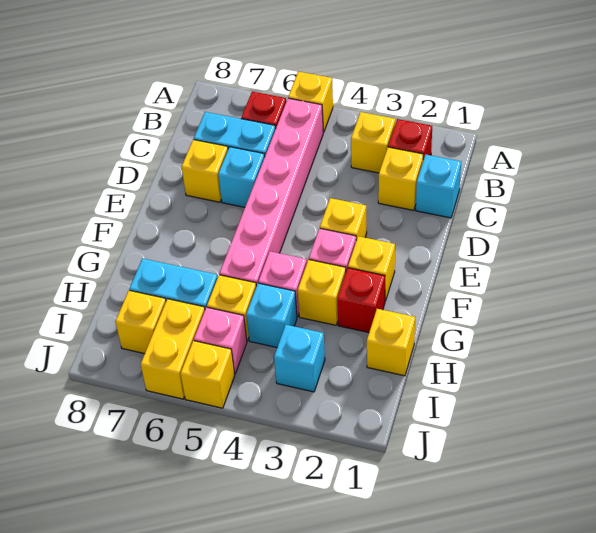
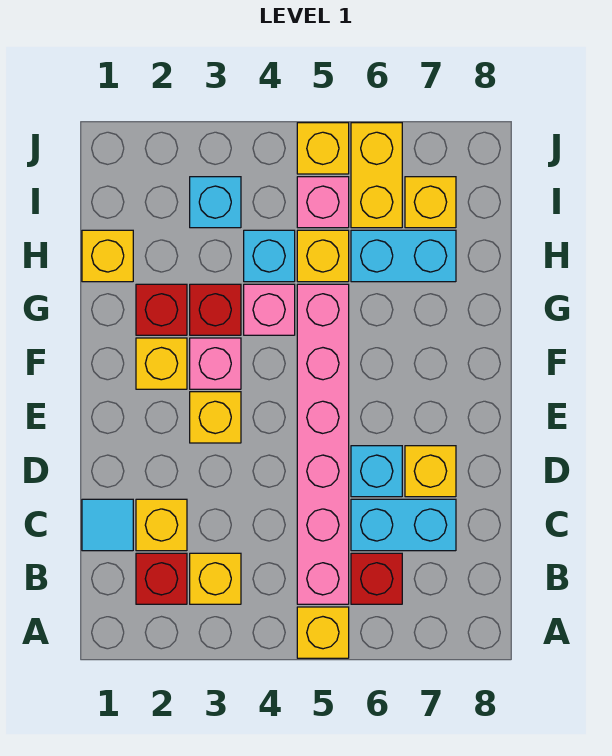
cyan 1x1 brick [416,154,461,218] -> cyan 1x1 tile [82,499,133,551]
yellow 1x1 brick [298,260,346,325] -> red 1x1 brick [190,284,241,335]

